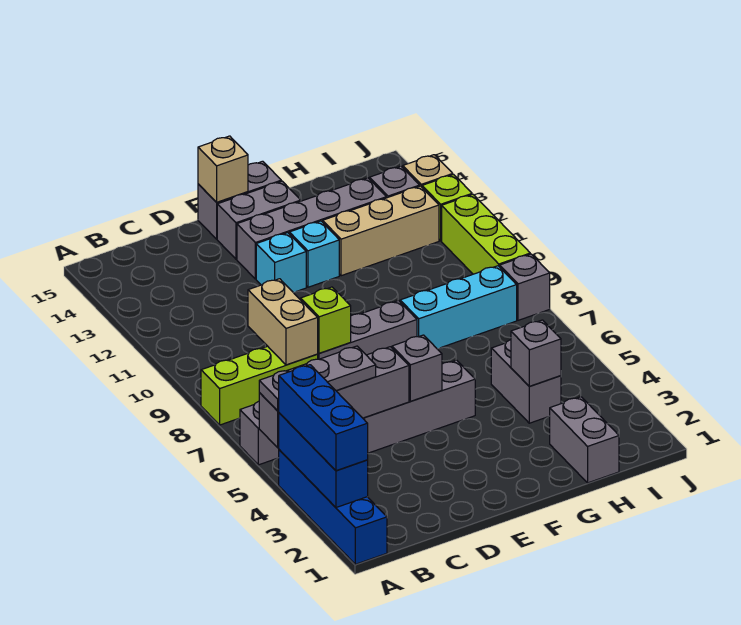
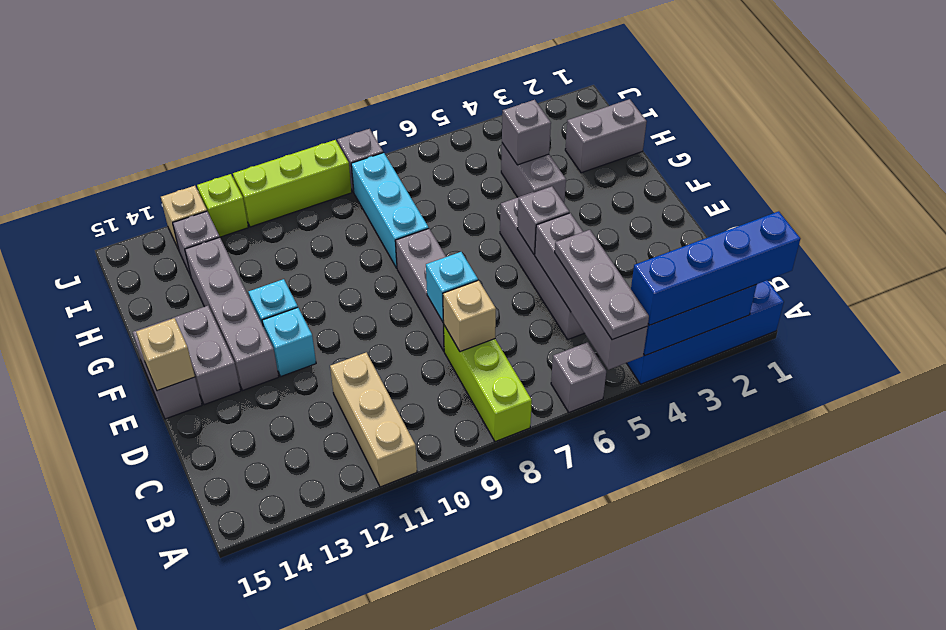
blue 1x3 brick [279,365,368,471] -> blue 1x4 brick [631,211,800,325]
tan 1x2 brick [248,279,318,365] -> tan 1x1 brick [443,280,496,352]
lime 1x1 brick [301,287,351,353] -> cyan 1x1 brick [426,252,478,322]
tan 1x3 brick [323,186,439,276] -> tan 1x3 brick moved to [330,352,417,487]
grey 1x2 brick [491,340,561,423] -> grey 1x2 brick turned to [501,143,566,203]

